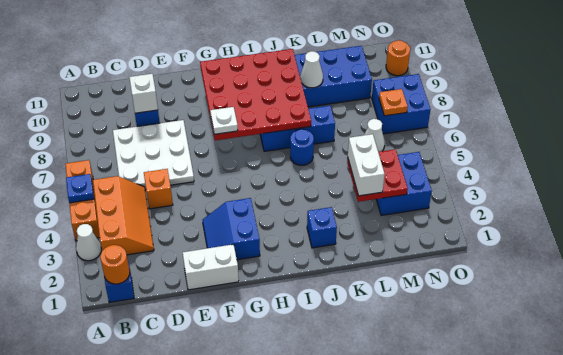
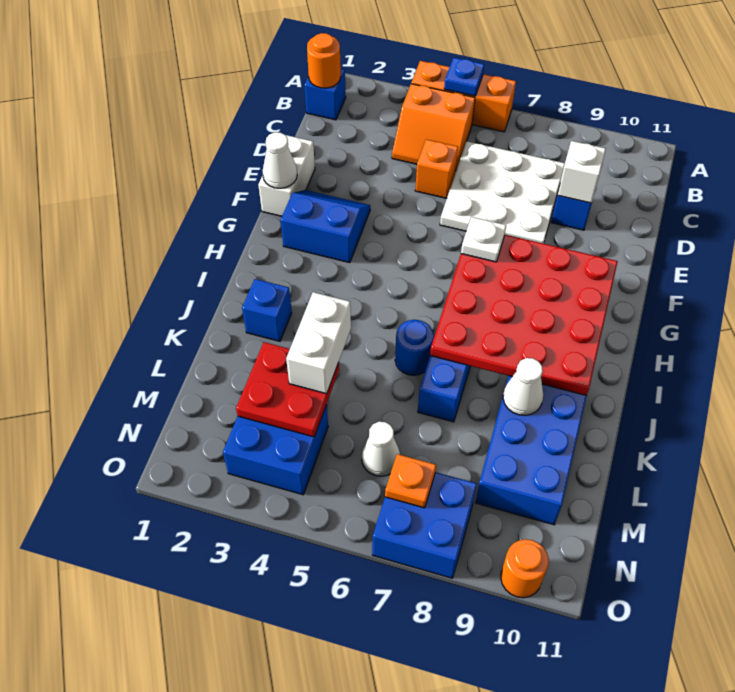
white 1x1 cone [76,224,101,261] -> white 1x1 cone moved to [263,132,297,188]
orange 2x3 slope [93,176,154,255] -> orange 2x2 slope [392,84,475,170]
white 1x2 brick [348,134,385,196] -> white 1x2 brick turned to [286,292,351,394]

